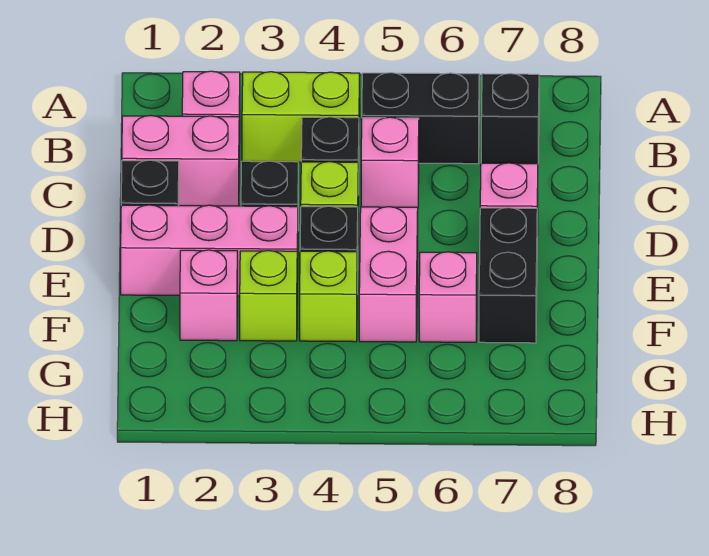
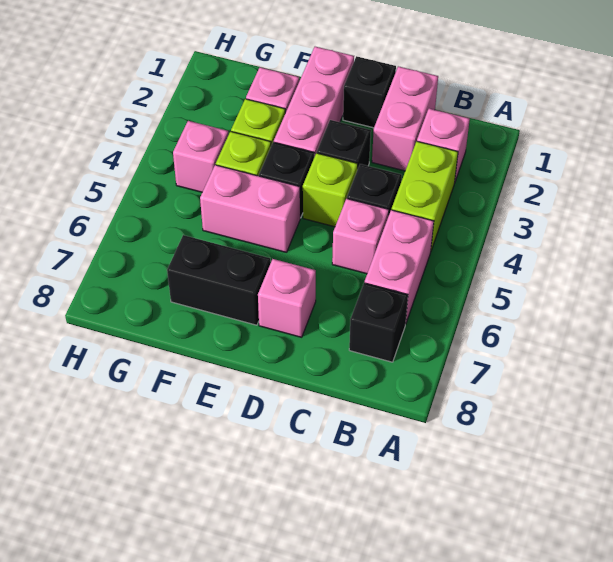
black 1x2 brick [362,73,479,164] -> pink 1x2 brick [365,210,434,324]
pink 1x1 brick [419,252,477,342] -> pink 1x1 brick moved to [173,121,228,192]

